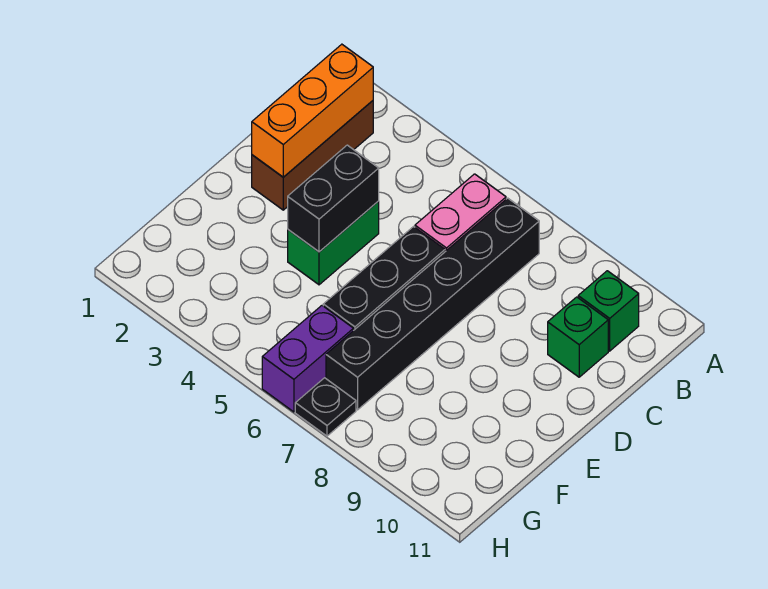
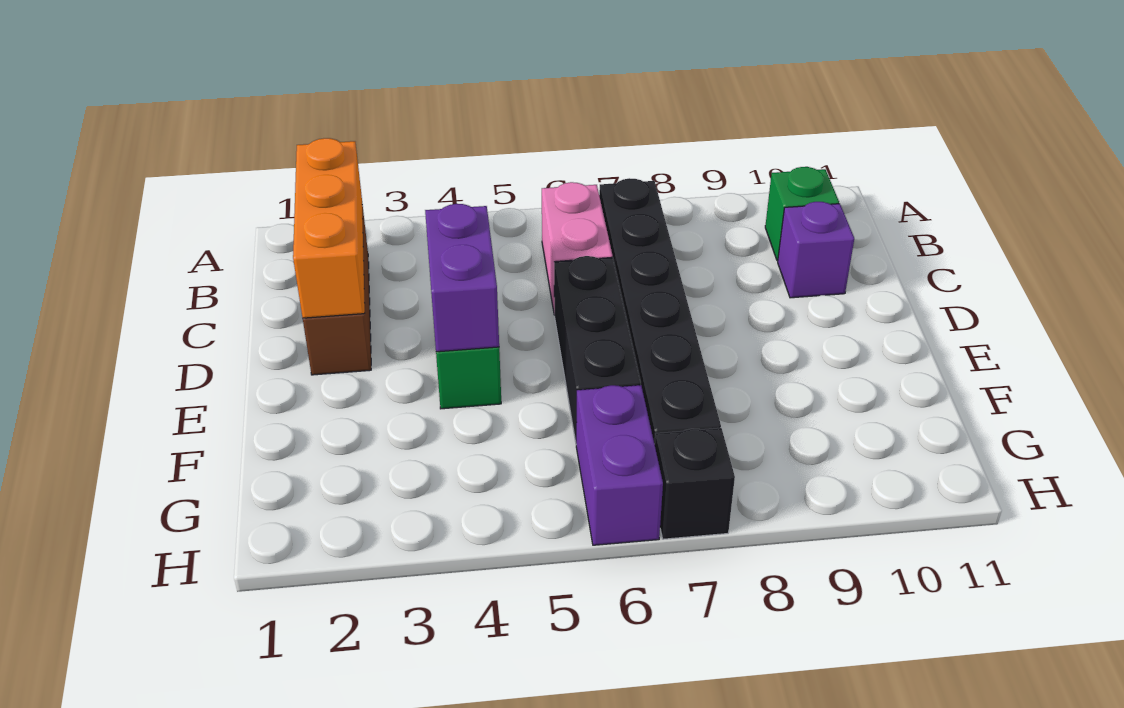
green 1x1 brick [548,297,608,377] -> purple 1x1 brick [778,202,854,298]
black 1x2 brick [288,145,379,252] -> purple 1x2 brick [425,204,499,352]
black 1x1 plate [295,378,356,436] -> black 1x1 brick [655,428,735,539]

